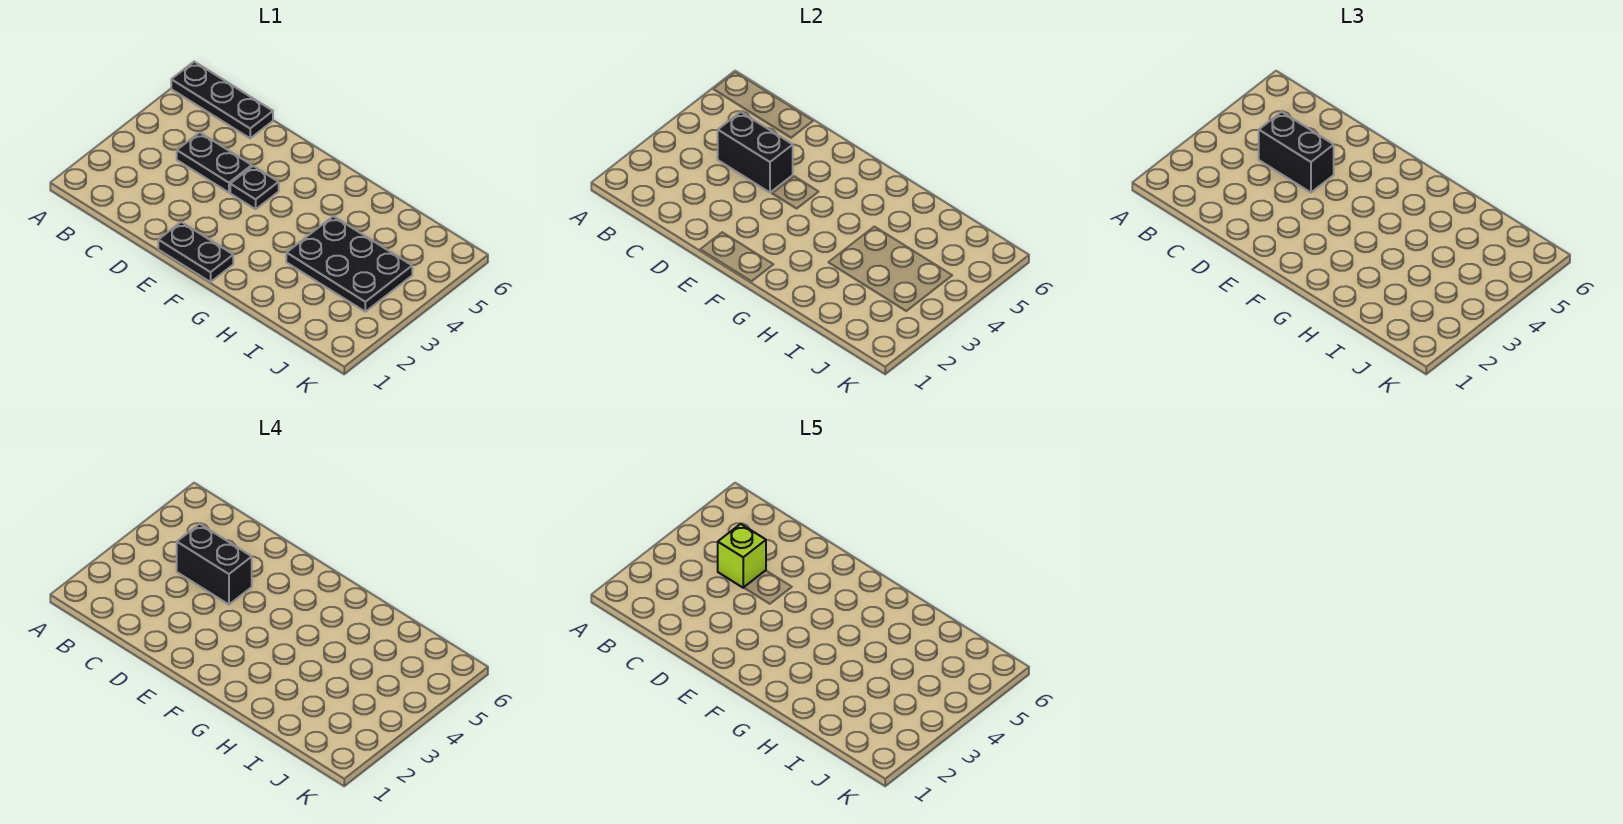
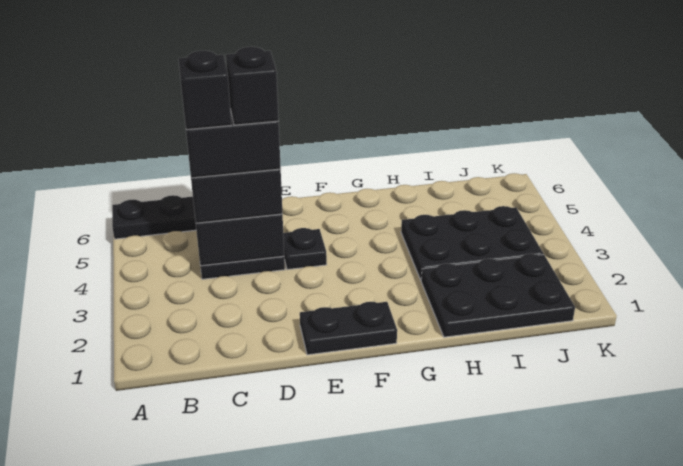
lime 1x1 brick [718,524,766,588] -> black 1x1 brick [178,51,232,130]
none -> black 1x1 brick [226,47,279,125]
none -> black 2x3 plate [421,254,575,337]

